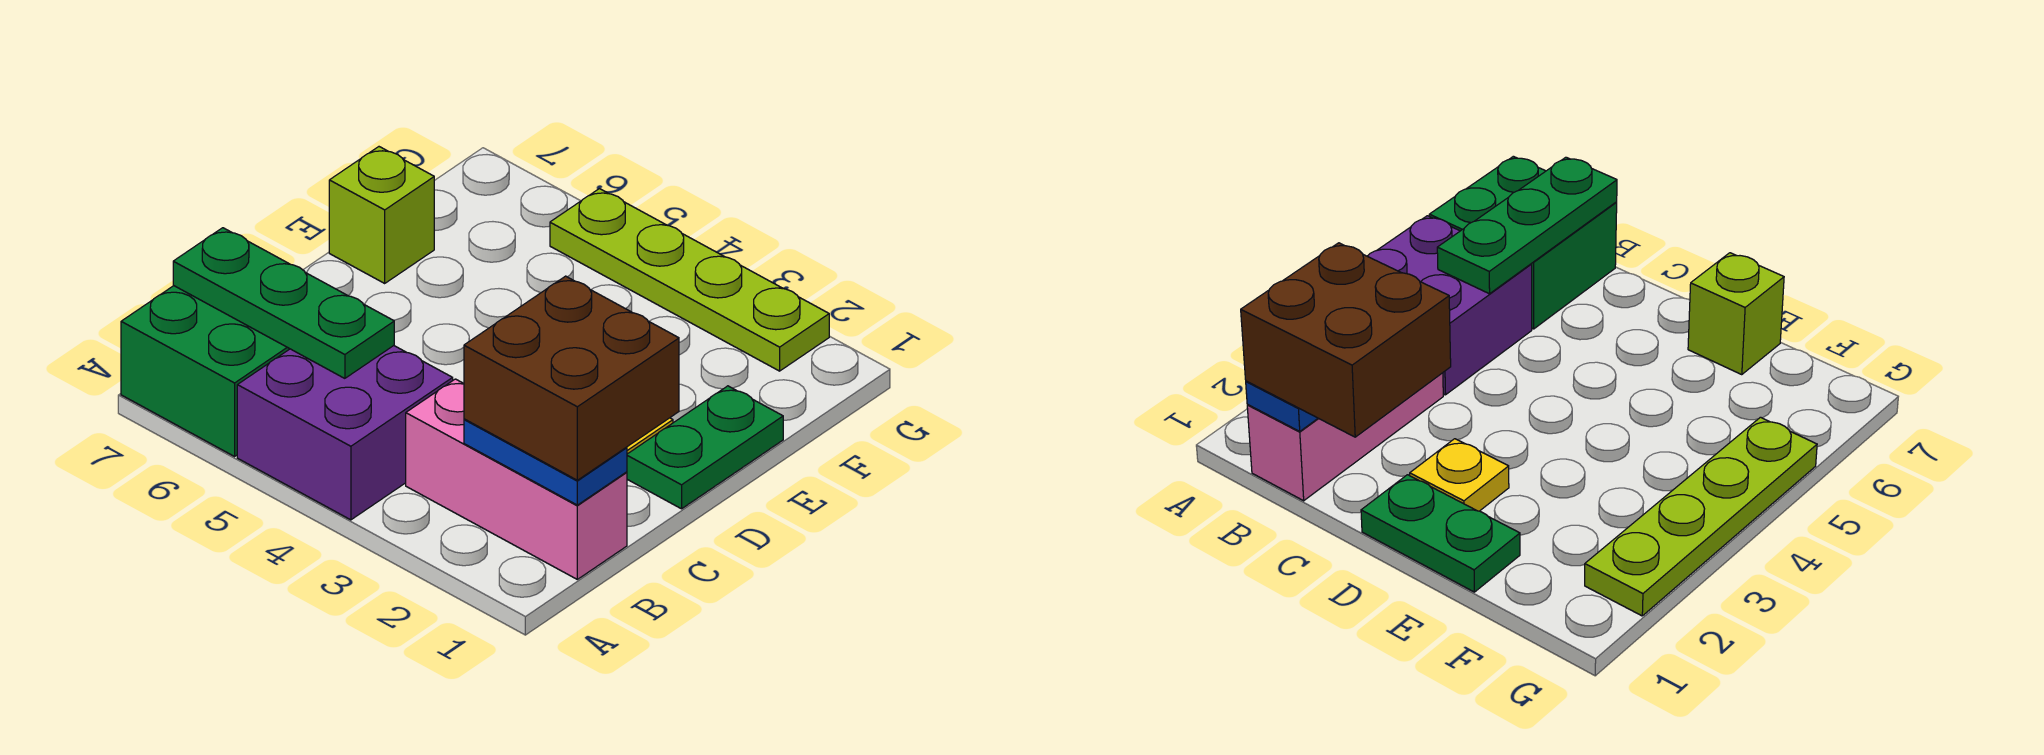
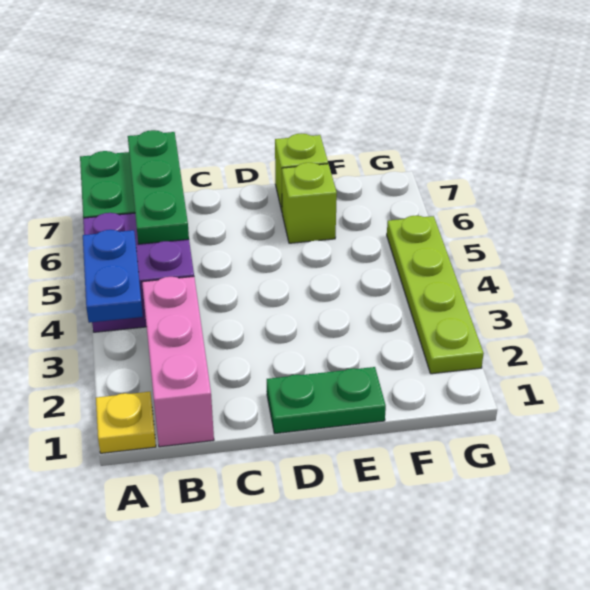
blue 1x2 plate [464,419,627,505] -> blue 1x2 plate moved to [83,230,143,323]
brown 2x2 brick [464,276,679,480] -> none
yellow 1x1 plate [1410,439,1509,511] -> yellow 1x1 plate moved to [96,392,156,453]
none -> lime 1x1 brick [282,163,337,243]

